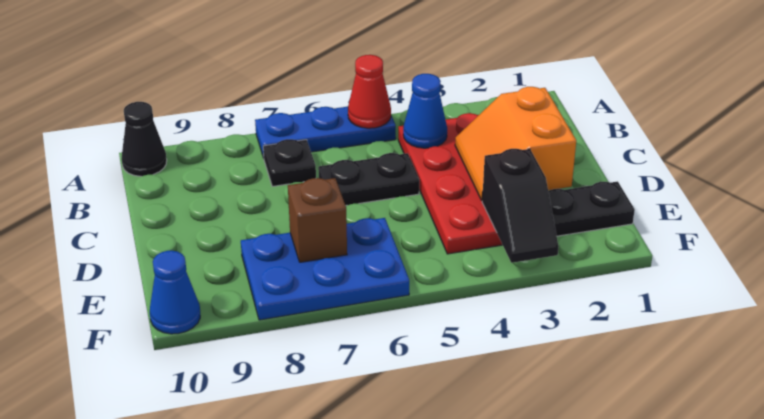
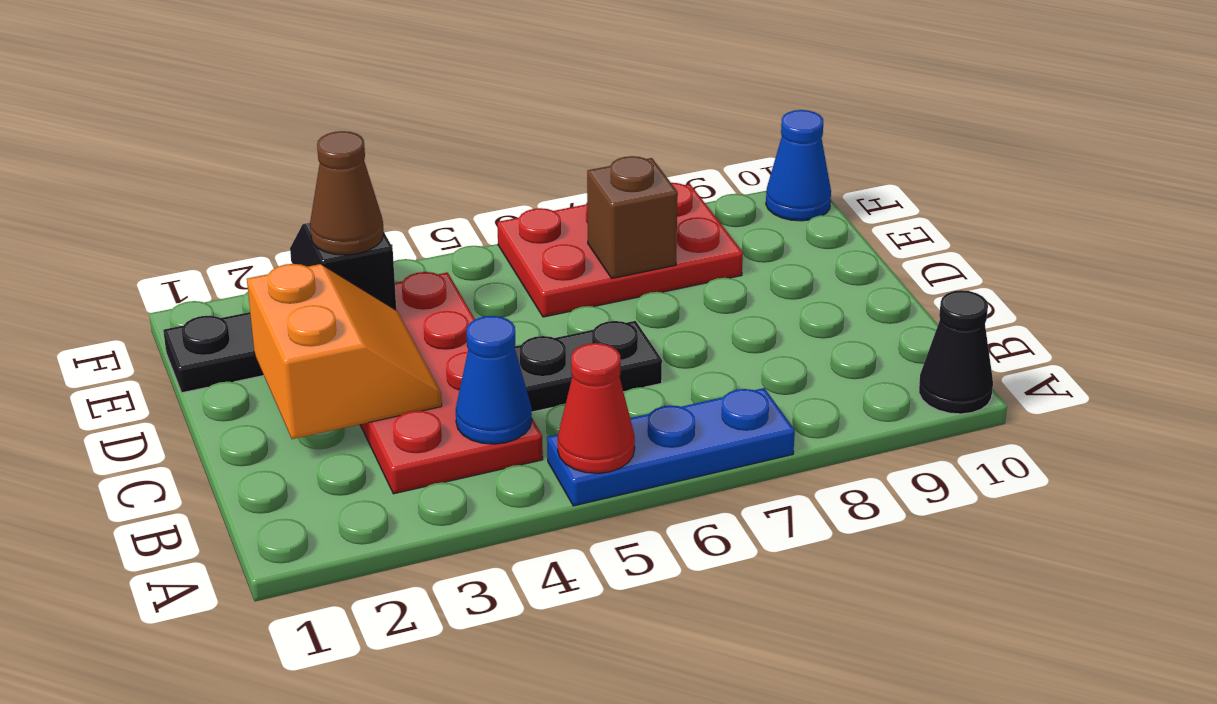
black 1x1 plate [263,139,316,186] -> none
none -> brown 1x1 cone [310,131,384,255]
blue 2x3 plate [241,218,409,320] -> red 2x3 plate [497,183,743,317]

